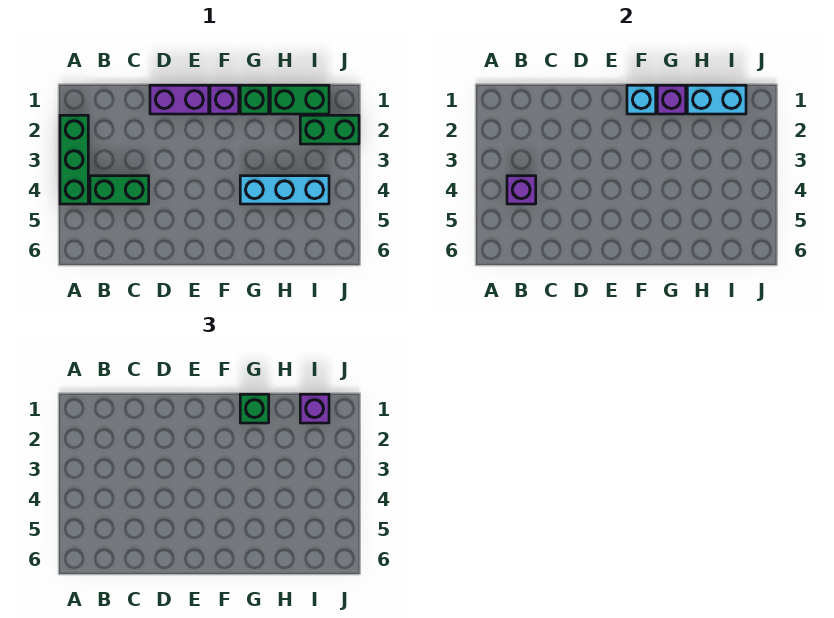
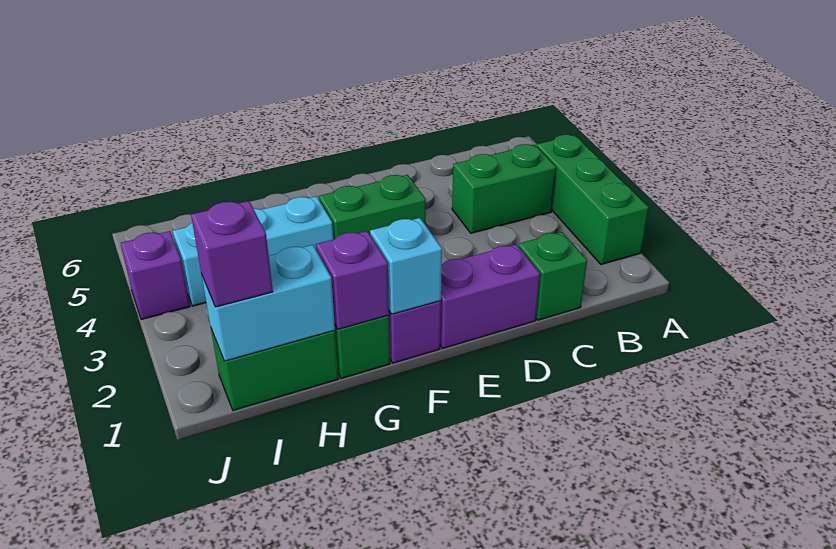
purple 1x1 brick [507,176,536,204] -> purple 1x1 brick moved to [121,231,190,320]
green 1x1 brick [240,394,269,423] -> green 1x1 brick moved to [518,232,587,320]
green 1x2 brick [300,115,359,144] -> green 1x2 brick moved to [319,175,426,239]

